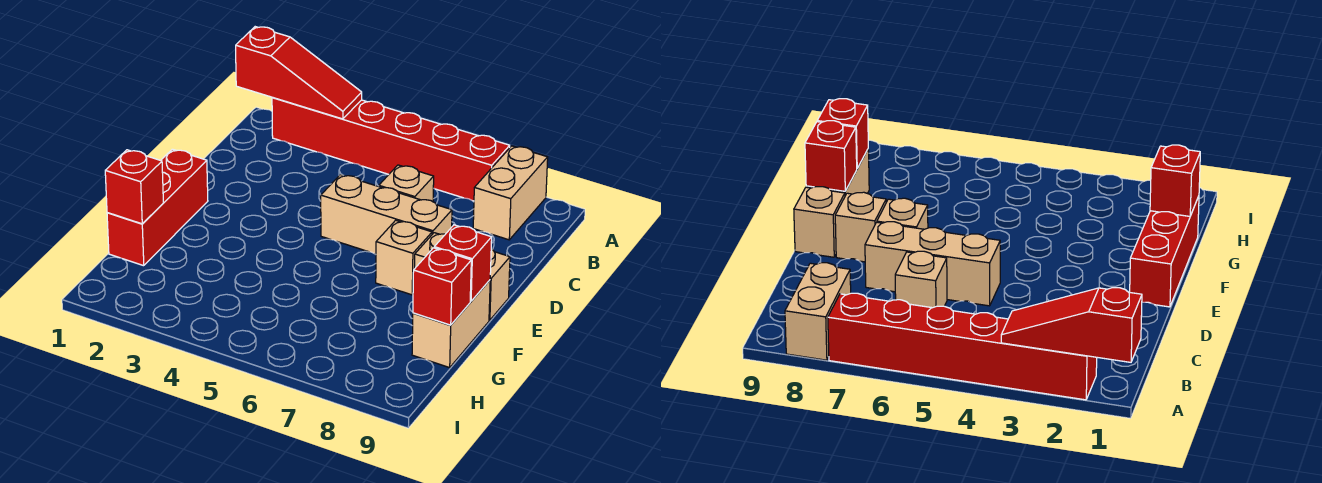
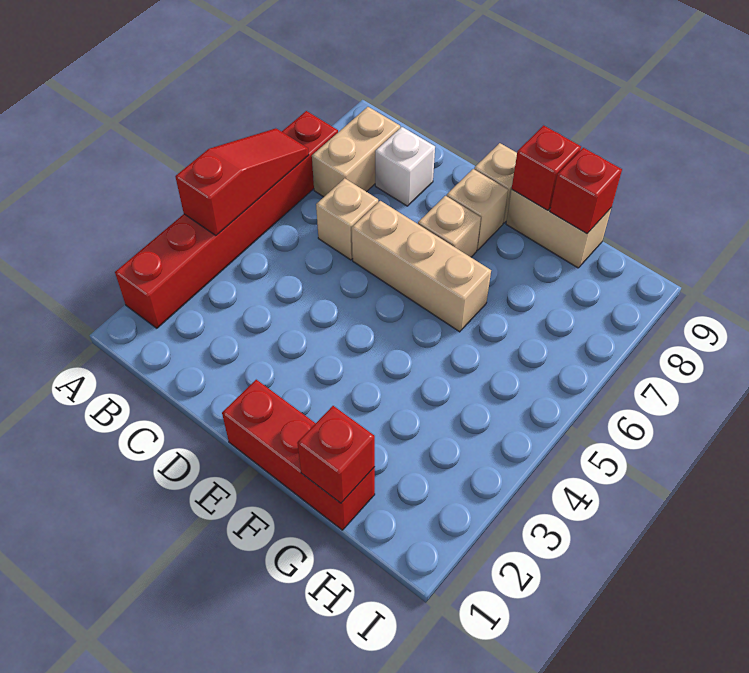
red 1x3 slope [236,27,362,119] -> red 1x3 slope moved to [175,128,309,236]
tan 1x2 brick [473,146,548,240] -> tan 1x2 brick turned to [312,107,400,197]
none -> white 1x1 brick [375,127,435,206]
tan 1x3 brick [321,175,452,254] -> tan 1x3 brick turned to [352,201,491,332]

